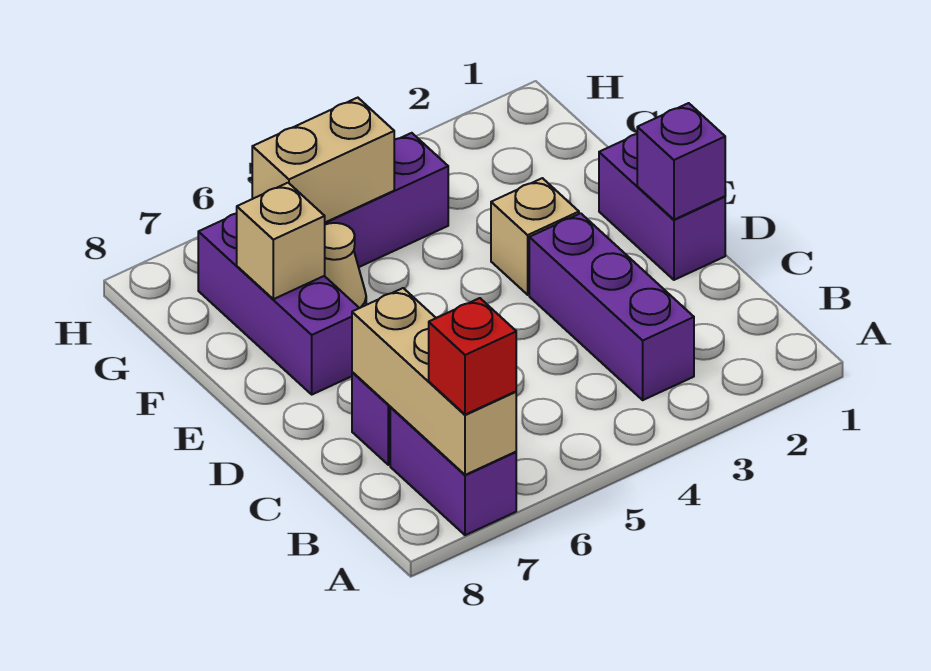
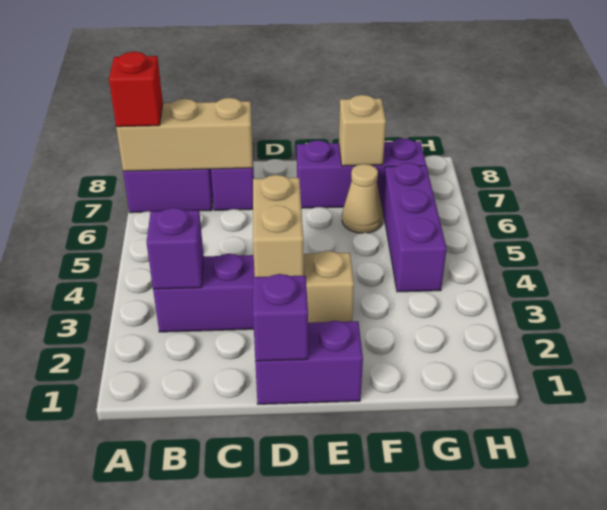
none -> purple 1x1 brick [146,208,204,289]
tan 1x2 brick [252,98,394,222] -> tan 1x2 brick moved to [253,175,303,277]

